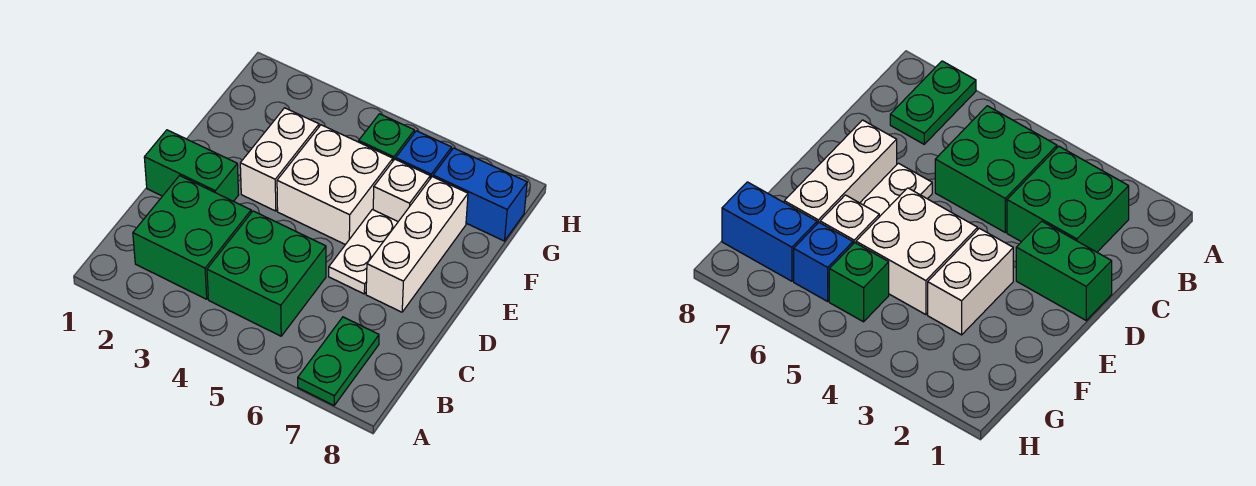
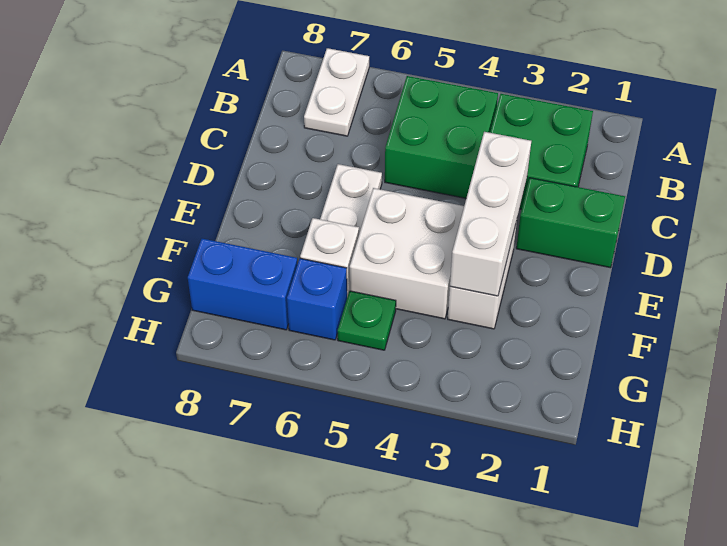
green 1x2 plate [298,317,379,405] -> white 1x2 plate [304,48,369,136]
white 1x3 brick [366,177,468,312] -> white 1x3 brick moved to [450,132,531,296]
green 1x1 brick [359,114,414,161] -> green 1x1 plate [338,291,396,350]

